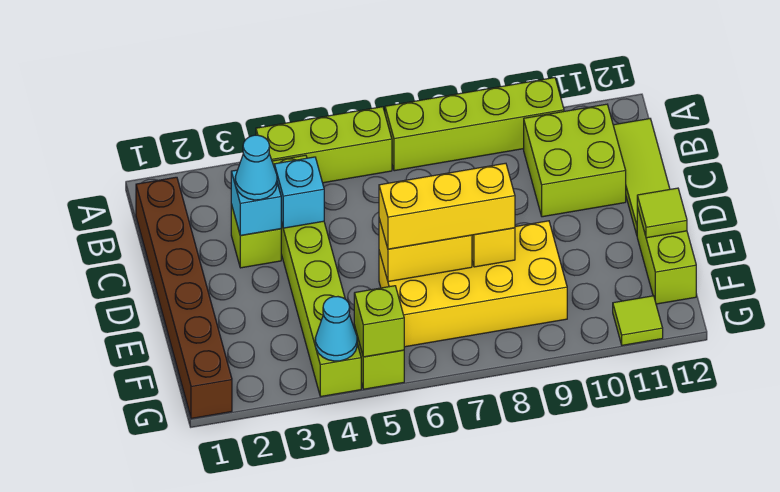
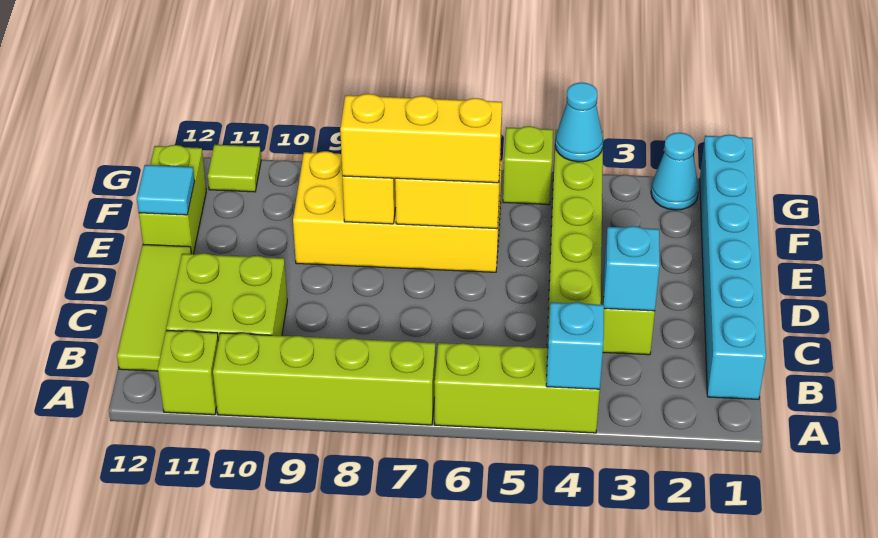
brown 1x6 brick [136,177,232,419] -> cyan 1x6 brick [700,135,766,400]
cyan 1x1 cone [235,135,277,200] -> cyan 1x1 cone moved to [651,133,699,210]
cyan 1x1 brick [274,157,324,228] -> cyan 1x1 brick moved to [546,302,604,389]
lime 1x1 tile [637,188,687,238] -> cyan 1x1 tile [137,165,195,215]
lime 1x1 brick [354,286,404,357] -> lime 1x1 brick moved to [158,330,218,415]

